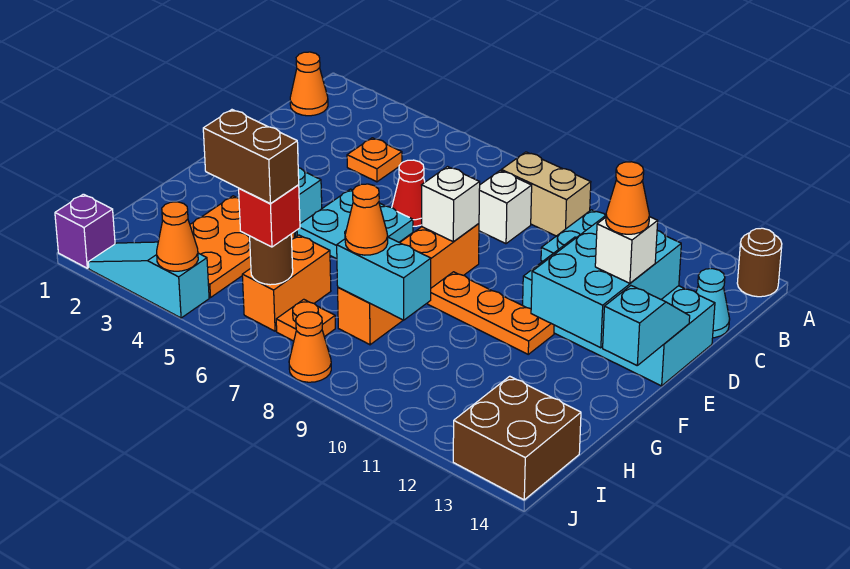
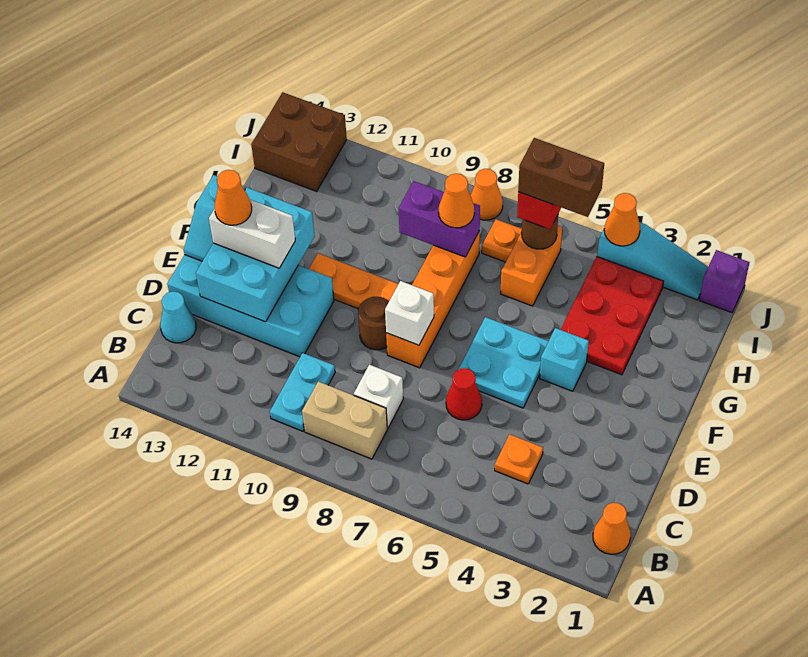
brown 1x1 round brick [737,228,782,297] -> brown 1x1 round brick moved to [358,297,389,350]
white 1x1 brick [595,217,658,283] -> white 1x2 brick [209,200,295,268]
orange 2x3 plate [190,196,294,298] -> red 2x3 plate [561,257,663,375]
cyan 1x2 brick [337,237,431,320] -> purple 1x2 brick [399,181,480,257]

